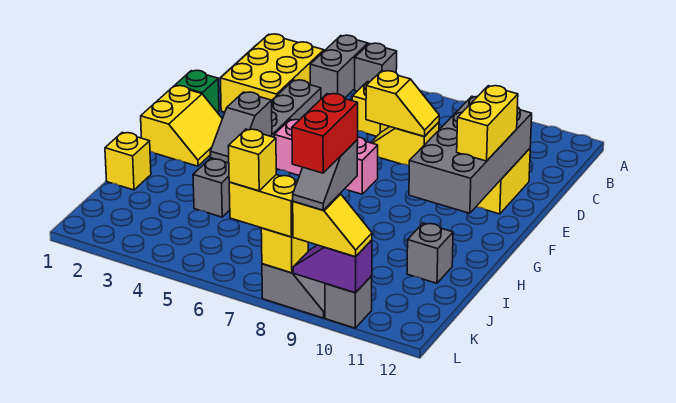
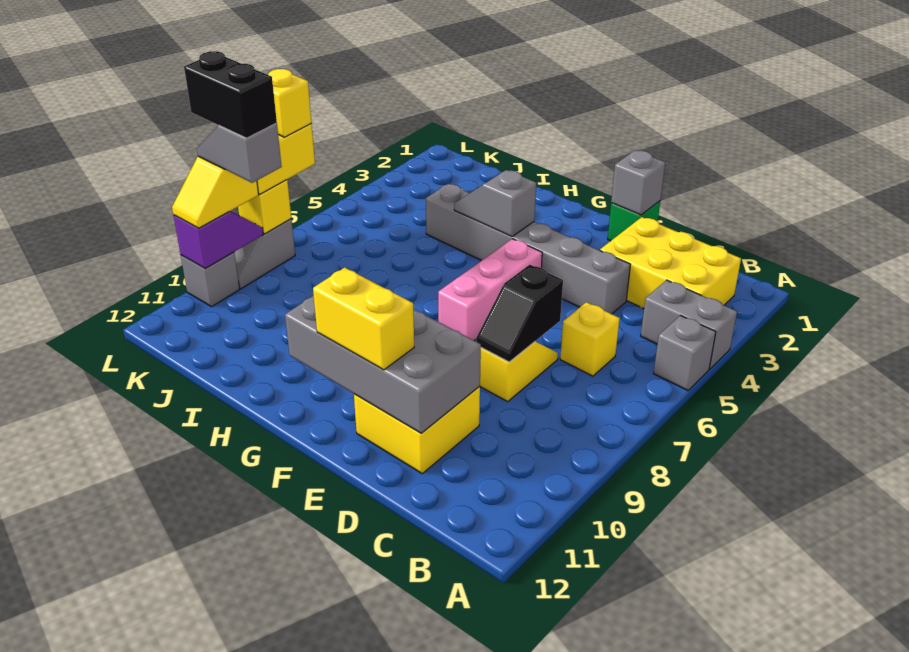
yellow 1x2 slope [366,71,439,137] -> black 1x2 slope [476,265,563,362]
yellow 2x2 slope [141,86,222,166] -> none
yellow 1x1 brick [105,133,151,190] -> none
grey 1x1 brick [407,223,453,283] -> grey 1x1 brick moved to [611,150,665,215]
red 1x2 brick [292,94,358,173] -> black 1x2 brick [184,51,277,138]

